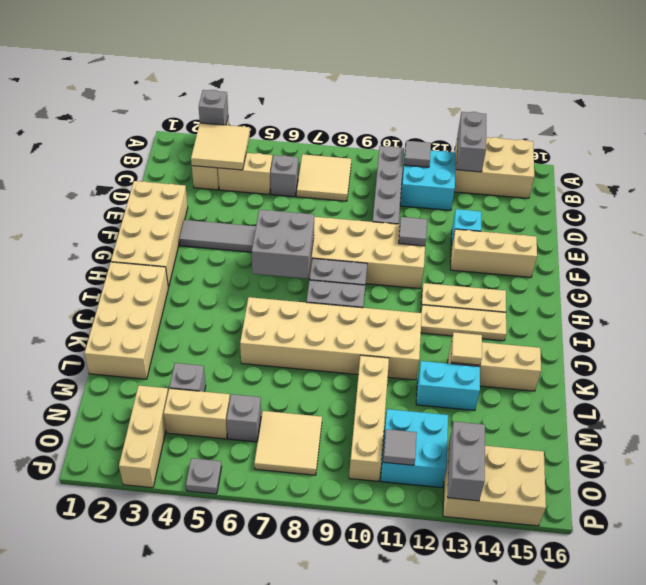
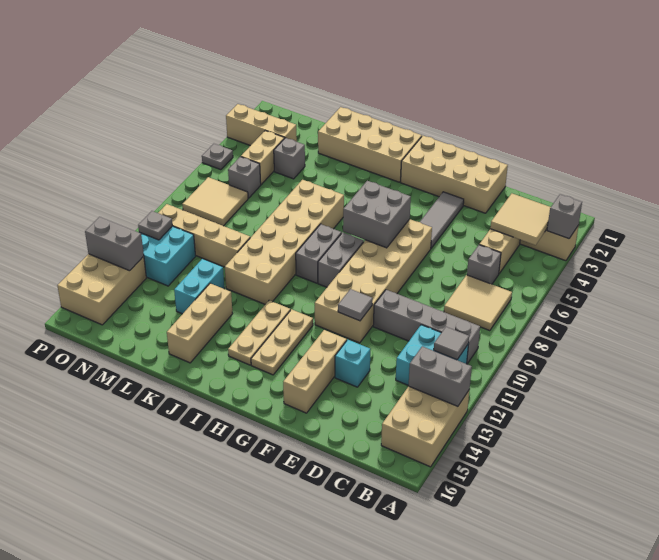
tan 1x1 tile [451,332,482,365] -> none
grey 1x1 tile [383,429,417,465] -> grey 1x1 plate [138,211,173,240]

